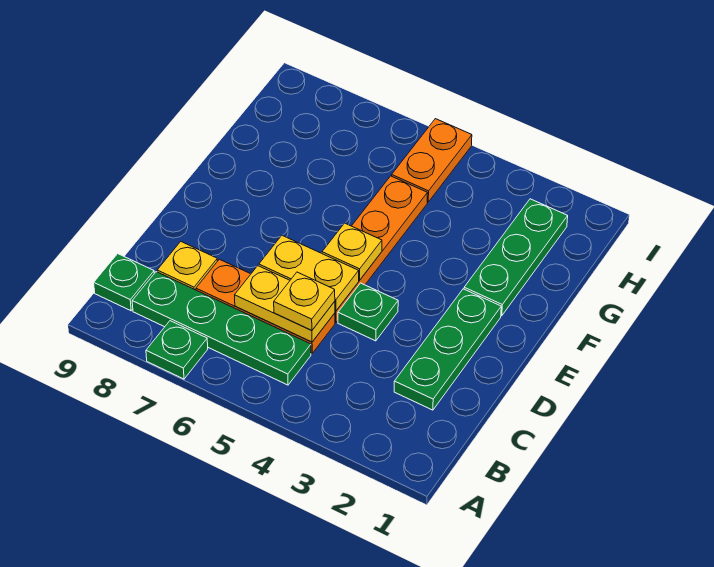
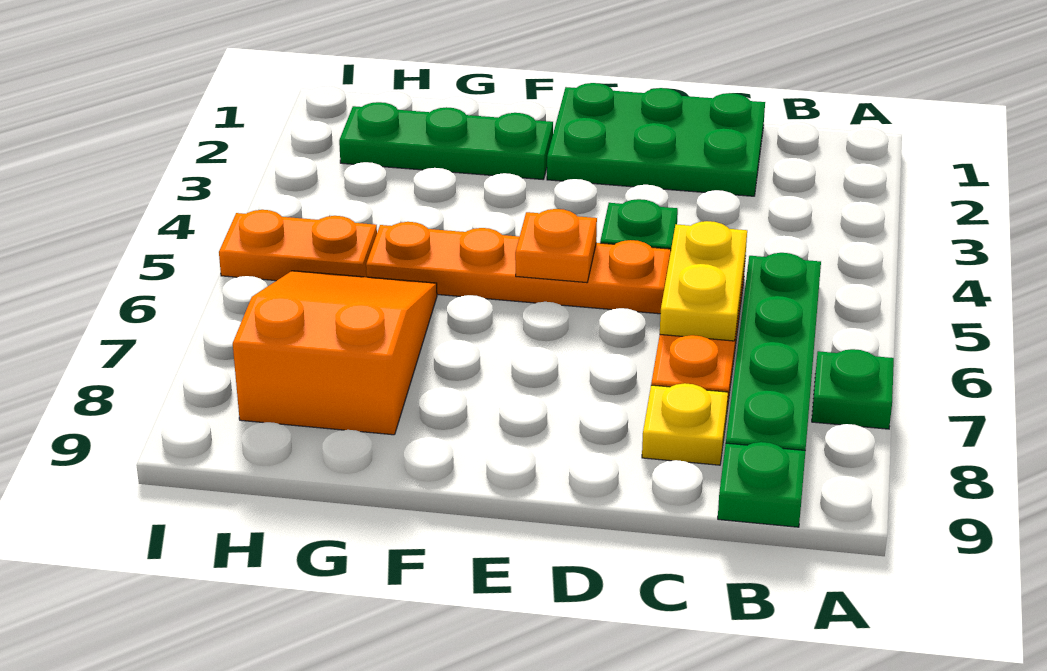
green 1x3 plate [394,289,501,410] -> green 2x3 plate [547,83,765,196]
yellow 1x1 plate [274,272,335,331] -> none
yellow 1x2 plate [259,235,359,311] -> none
yellow 1x1 plate [322,223,382,280] -> orange 1x1 plate [515,209,597,283]
none -> orange 2x3 slope [233,271,437,435]

